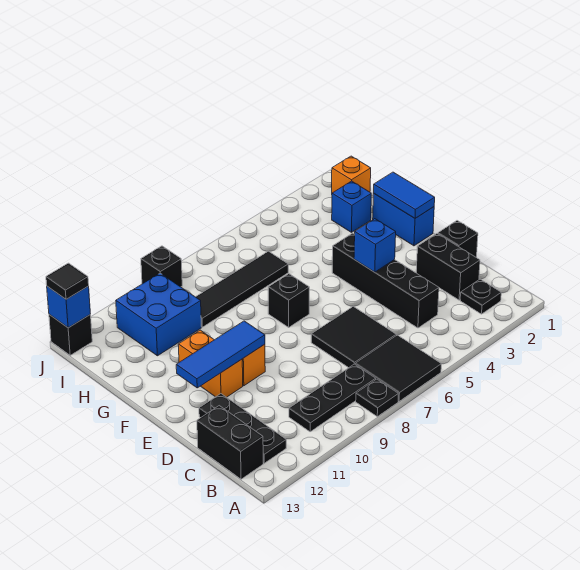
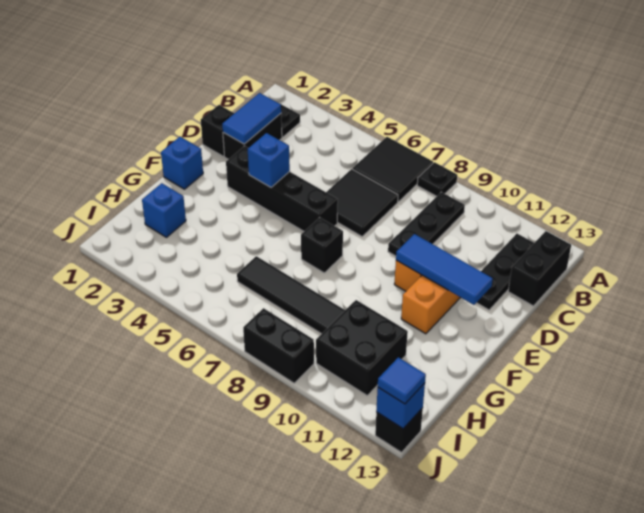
black 1x3 plate [289,364,376,432] -> black 1x3 plate turned to [388,192,465,256]
black 1x4 brick [332,233,439,328] -> black 1x4 brick turned to [226,146,338,231]
blue 1x2 brick [373,194,434,246] -> blue 1x1 brick [161,137,203,189]
blue 1x2 tile [374,172,435,218] -> blue 1x2 tile moved to [222,93,281,144]
blue 2x2 brick [116,273,201,356] -> black 2x2 brick [316,300,408,395]
orange 1x1 brick [332,156,371,193] -> none
black 1x1 brick [141,246,182,287] -> black 1x2 brick [243,308,314,383]
black 1x1 tile [46,263,89,299] -> blue 1x1 tile [378,357,426,404]

